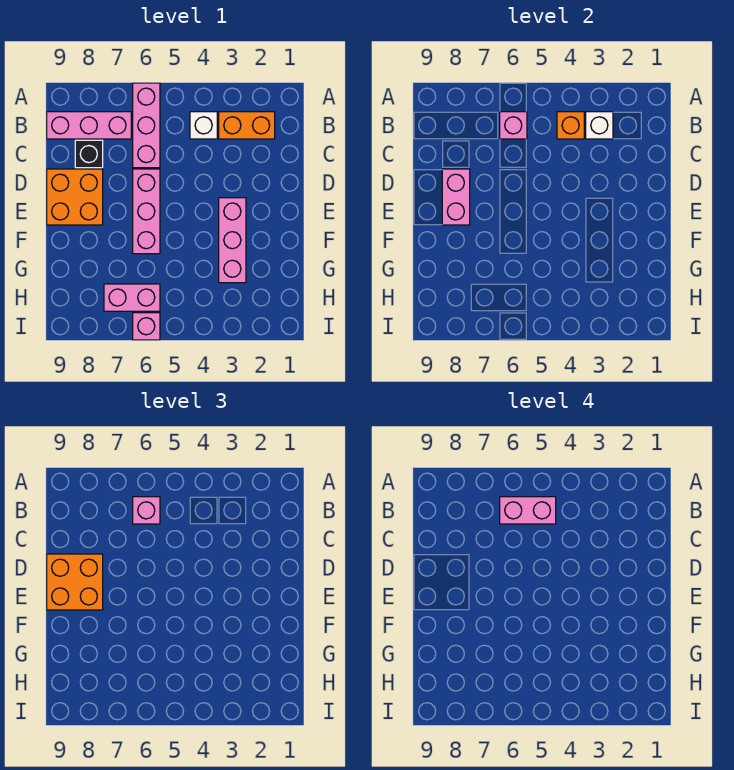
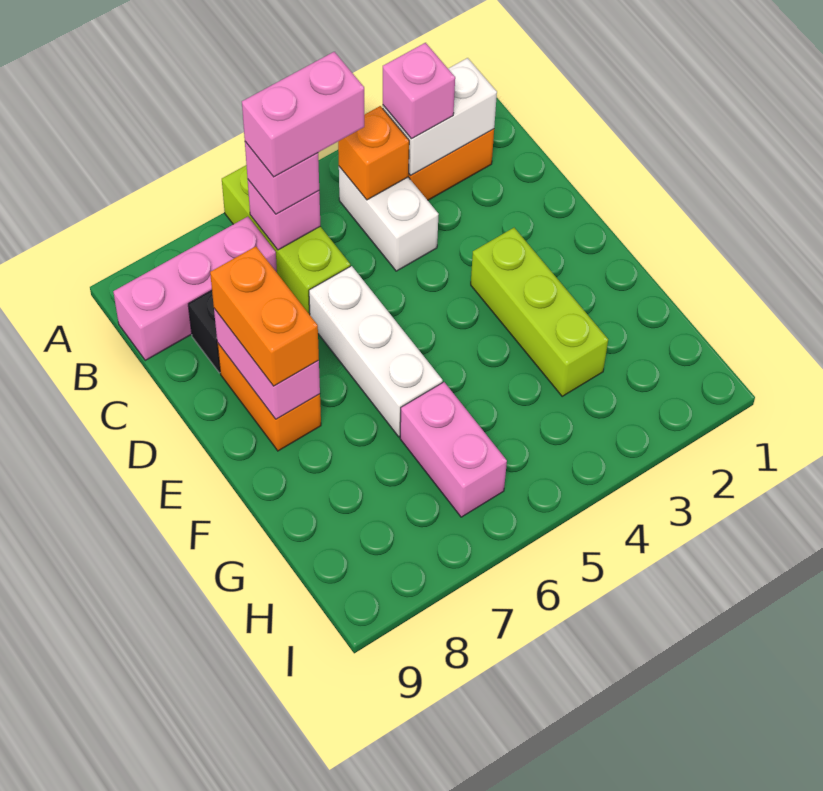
pink 1x3 brick [133,83,160,168] -> lime 1x3 brick [222,165,350,315]
white 1x1 brick [586,112,613,139] -> white 1x2 brick [383,58,497,176]
white 1x1 brick [190,112,217,139] -> white 1x2 brick [339,167,439,271]
pink 1x3 brick [133,169,160,254] -> white 1x3 brick [309,266,443,437]
orange 2x2 brick [47,169,103,225] -> orange 1x2 brick [217,343,321,451]
orange 2x2 brick [47,554,103,610] -> orange 1x2 brick [210,246,319,386]
pink 1x3 brick [219,198,246,283] -> lime 1x3 brick [471,228,608,396]
pink 1x2 brick [104,284,160,311] -> pink 1x2 brick turned to [400,382,507,517]
pink 1x1 brick [133,313,160,340] -> pink 1x1 brick moved to [383,43,455,139]

